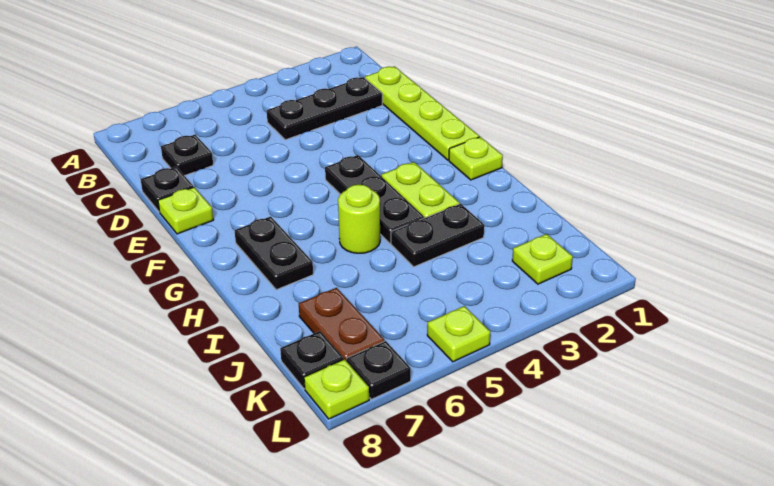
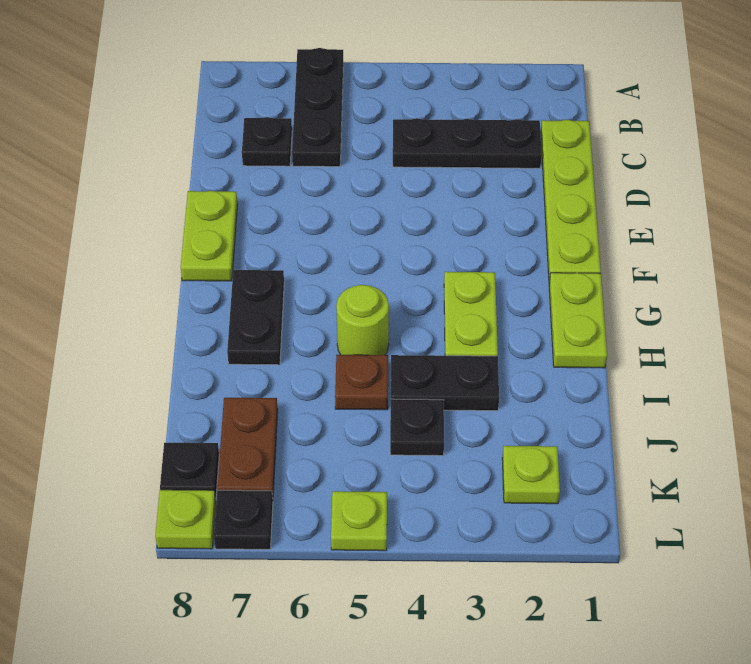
black 1x1 plate [141,167,193,212] -> black 1x1 plate moved to [390,399,444,456]
lime 1x1 plate [158,187,213,234] -> lime 1x2 plate [181,191,237,281]
black 1x3 plate [325,155,424,243] -> black 1x3 plate moved to [292,48,343,167]
lime 1x1 plate [449,137,503,180] -> lime 1x2 plate [549,273,607,368]
none -> brown 1x1 plate [335,355,388,410]

